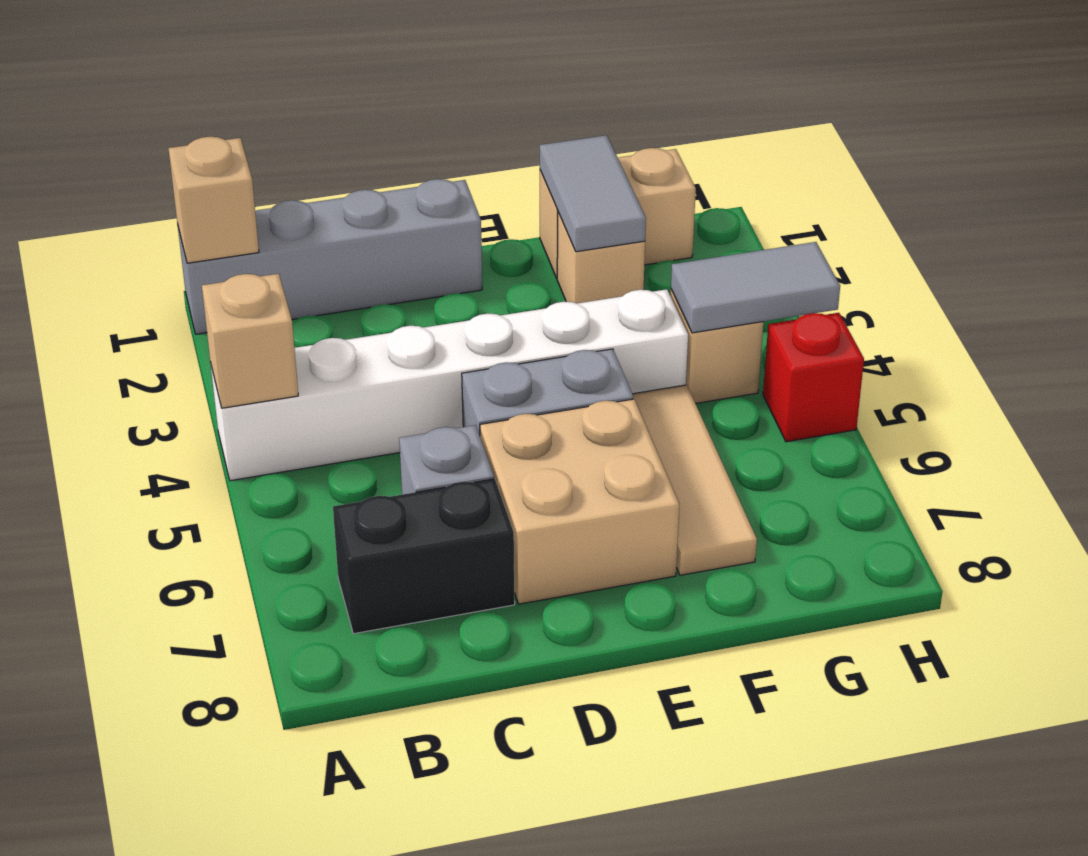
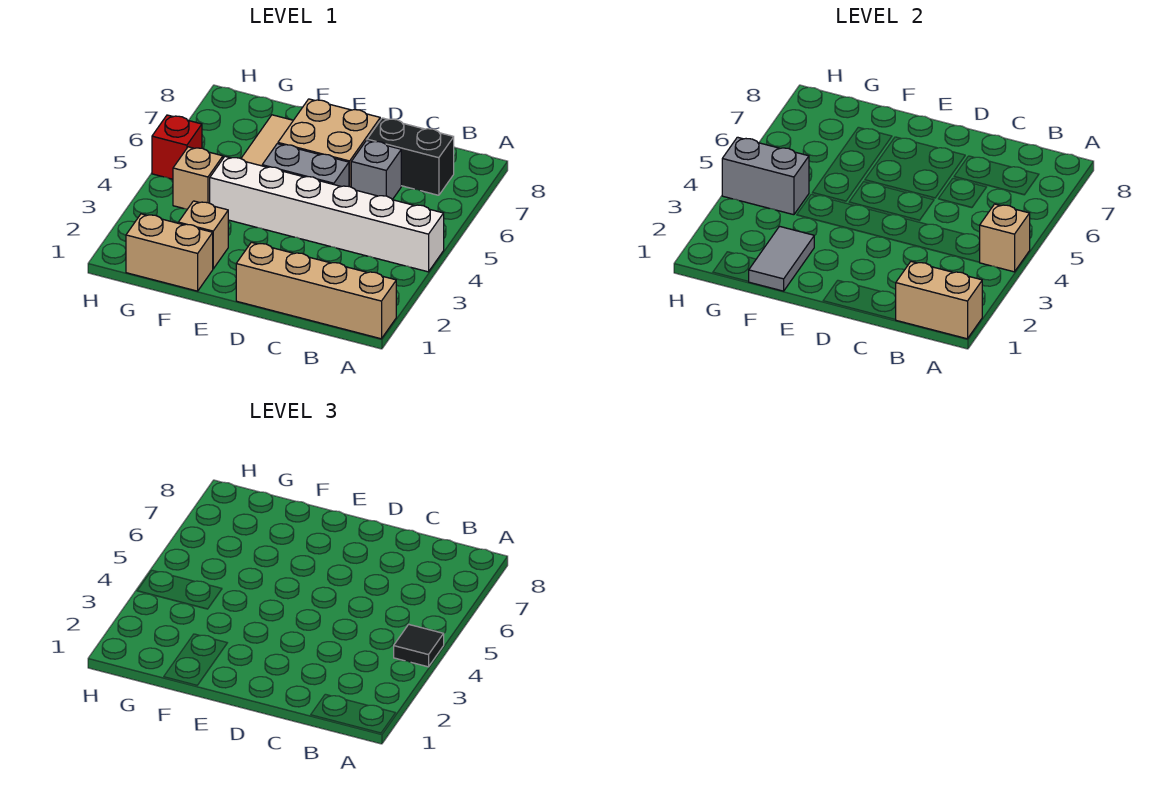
grey 1x4 brick [178,179,482,334] -> tan 1x4 brick [236,242,396,339]
tan 1x1 brick [168,137,259,263] -> tan 1x2 brick [896,262,982,339]
none -> black 1x1 tile [394,624,444,667]
grey 1x2 tile [671,242,840,333] -> grey 1x2 brick [722,137,809,215]

